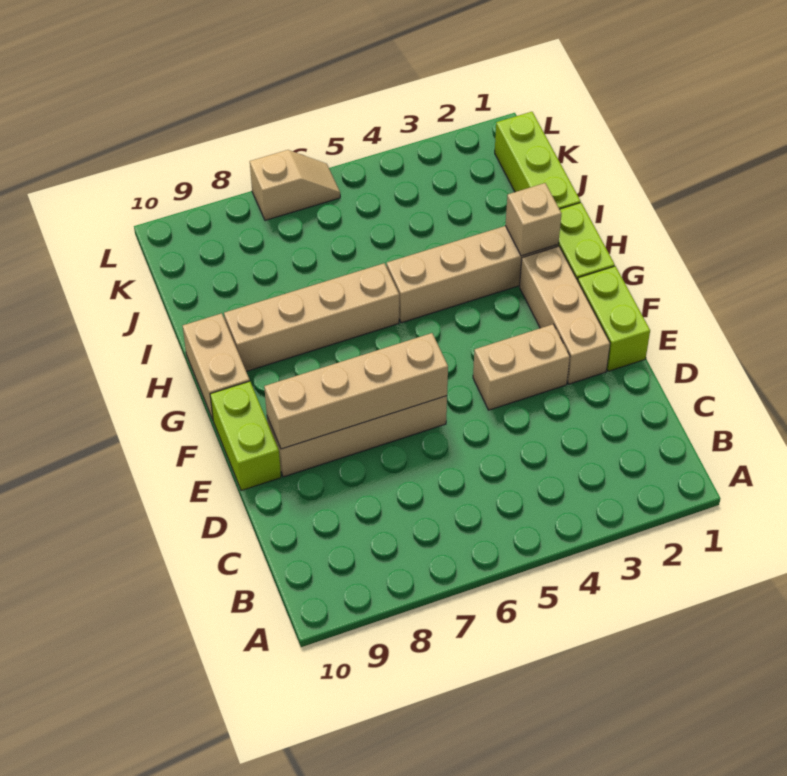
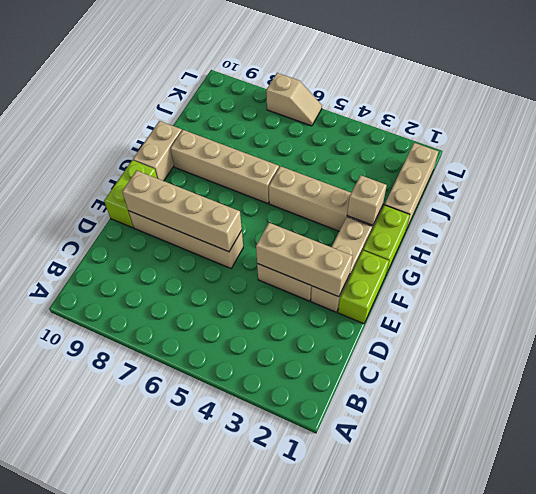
none -> tan 1x3 brick [256,223,353,297]
lime 1x3 brick [495,112,581,209] -> tan 1x3 brick [385,143,439,229]

